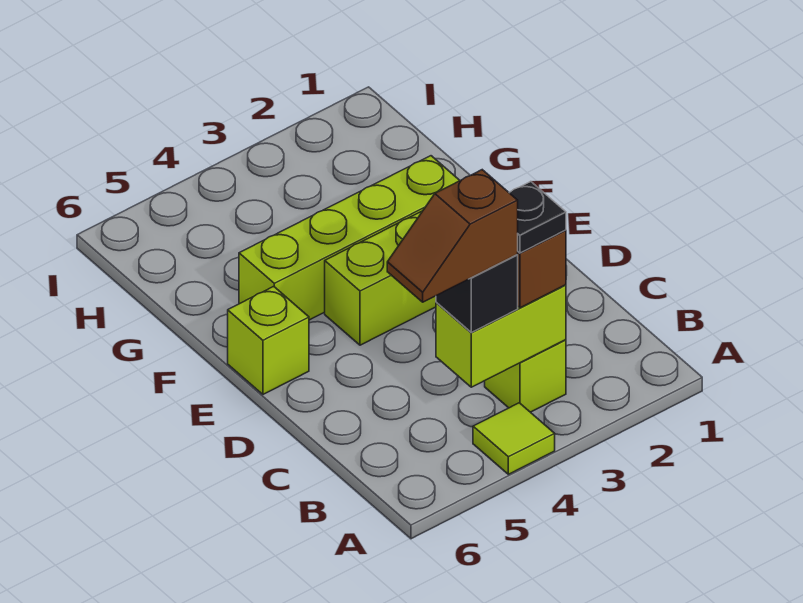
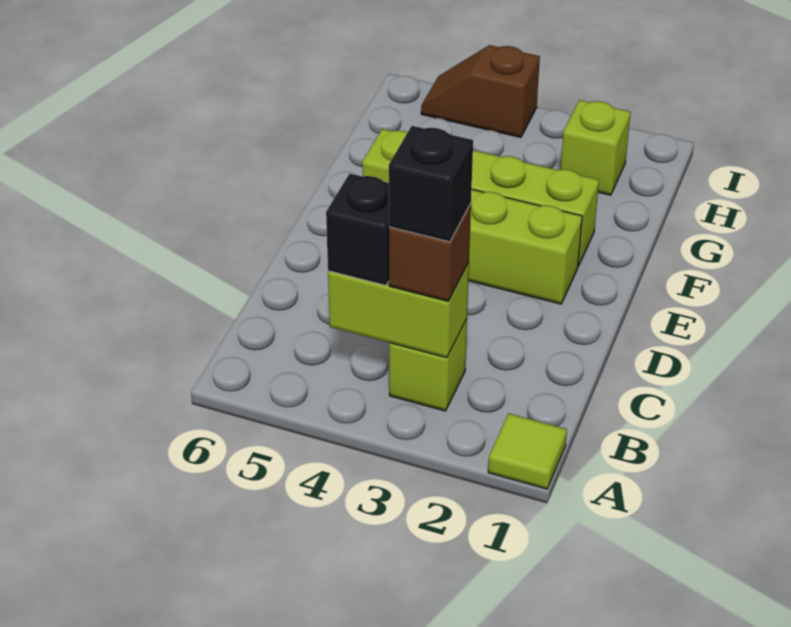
lime 1x1 tile [473,403,555,474] -> lime 1x1 tile moved to [488,414,567,489]
black 1x1 plate [509,181,566,253] -> black 1x1 brick [389,126,473,242]
brown 1x2 slope [387,170,518,302] -> brown 1x2 slope moved to [421,45,540,137]
lime 1x1 brick [228,286,309,394] -> lime 1x1 brick moved to [561,100,631,195]

